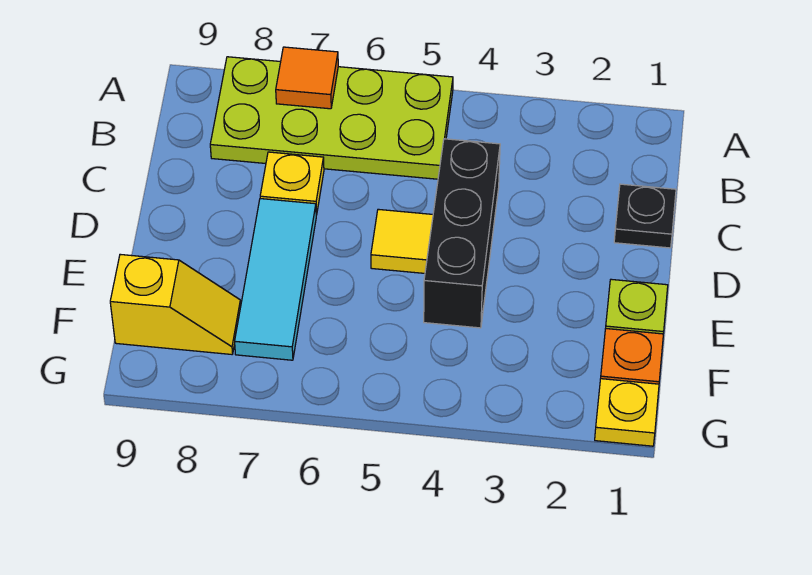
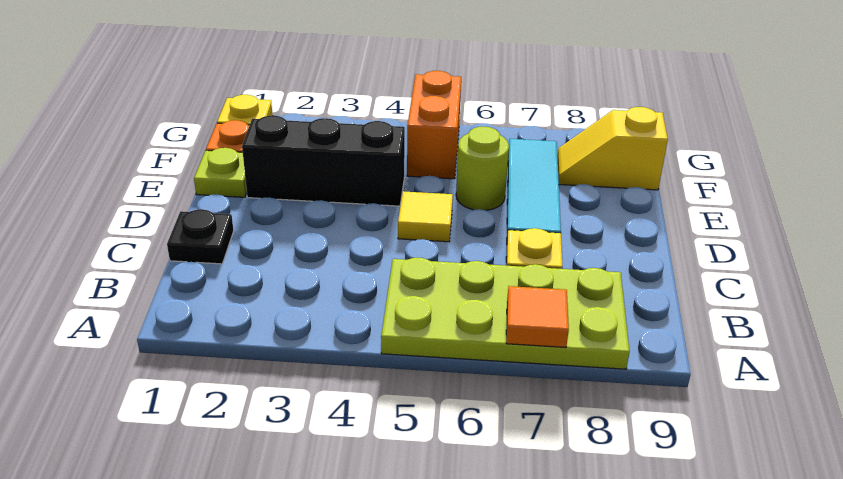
black 1x3 brick [424,139,500,328] -> black 1x3 brick turned to [242,115,405,206]
none -> lime 1x1 round brick [456,127,509,210]
none -> orange 1x2 brick [407,71,461,179]

